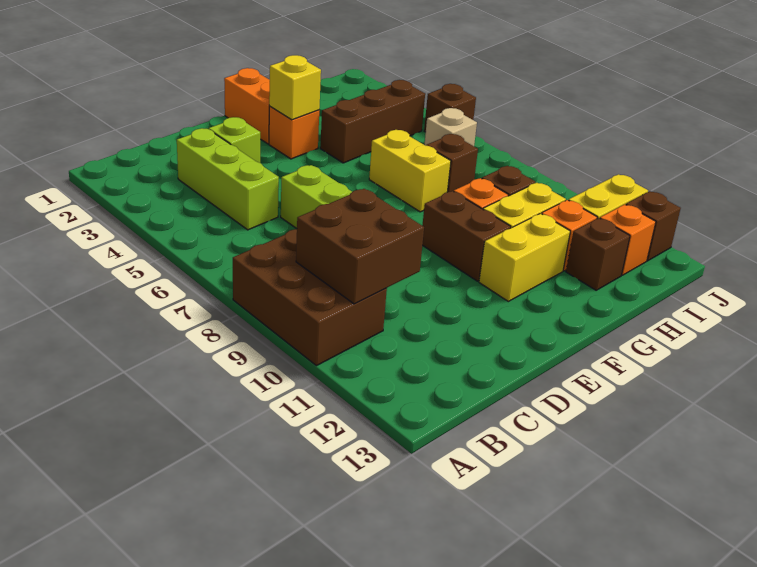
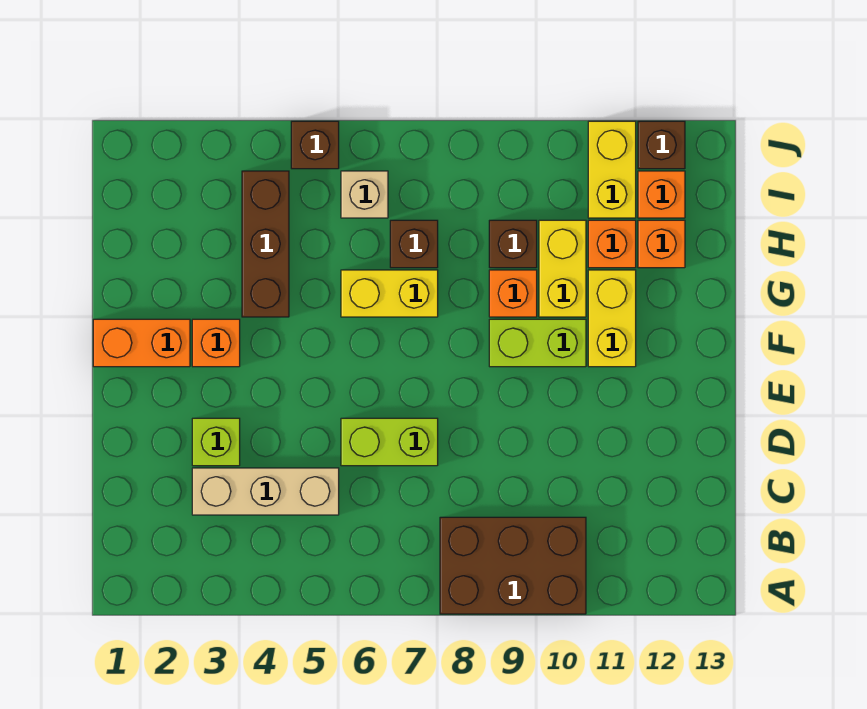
brown 2x2 brick [296,189,424,304] -> none
lime 1x3 brick [177,128,279,230] -> tan 1x3 brick [192,468,339,515]
yellow 1x1 brick [269,55,321,120] -> none
brown 1x2 brick [422,191,511,281] -> lime 1x2 brick [489,319,586,367]
brown 1x1 brick [566,218,630,290] -> orange 1x1 brick [638,220,685,268]

